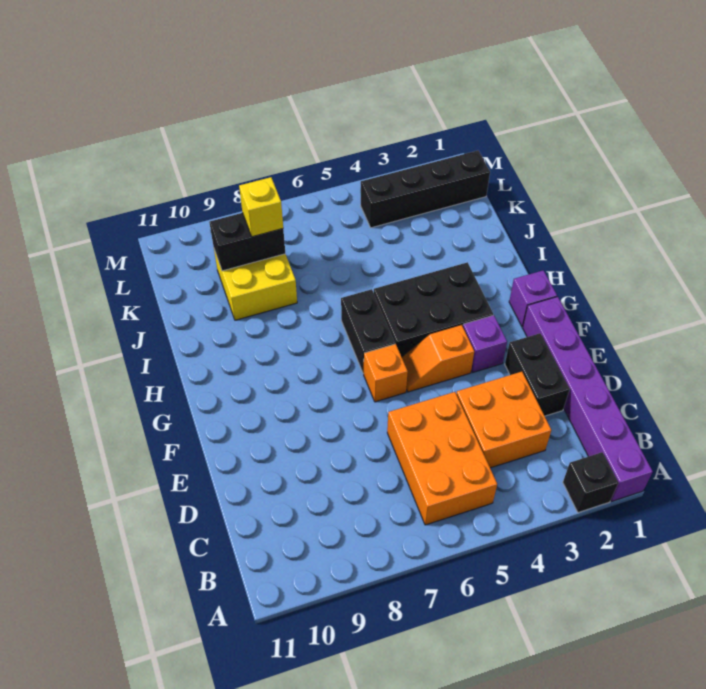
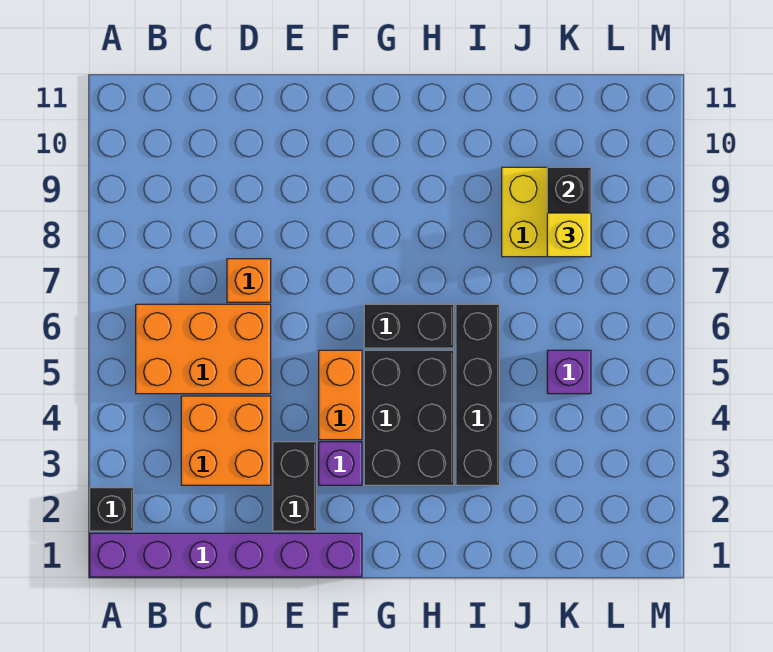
black 1x2 brick [505,333,569,416] -> black 1x2 brick turned to [273,442,316,531]
orange 1x2 slope [402,325,474,392] -> orange 1x2 brick [319,350,362,440]
orange 1x1 brick [364,344,408,402] -> orange 1x1 brick moved to [227,259,271,302]
purple 1x1 brick [509,270,557,327] -> purple 1x1 brick moved to [547,350,591,394]
black 1x4 brick [361,151,490,228] -> black 1x4 brick moved to [456,304,499,485]

